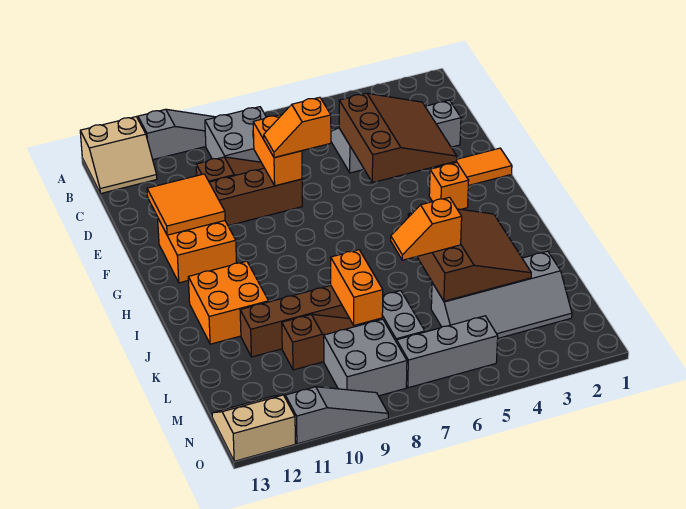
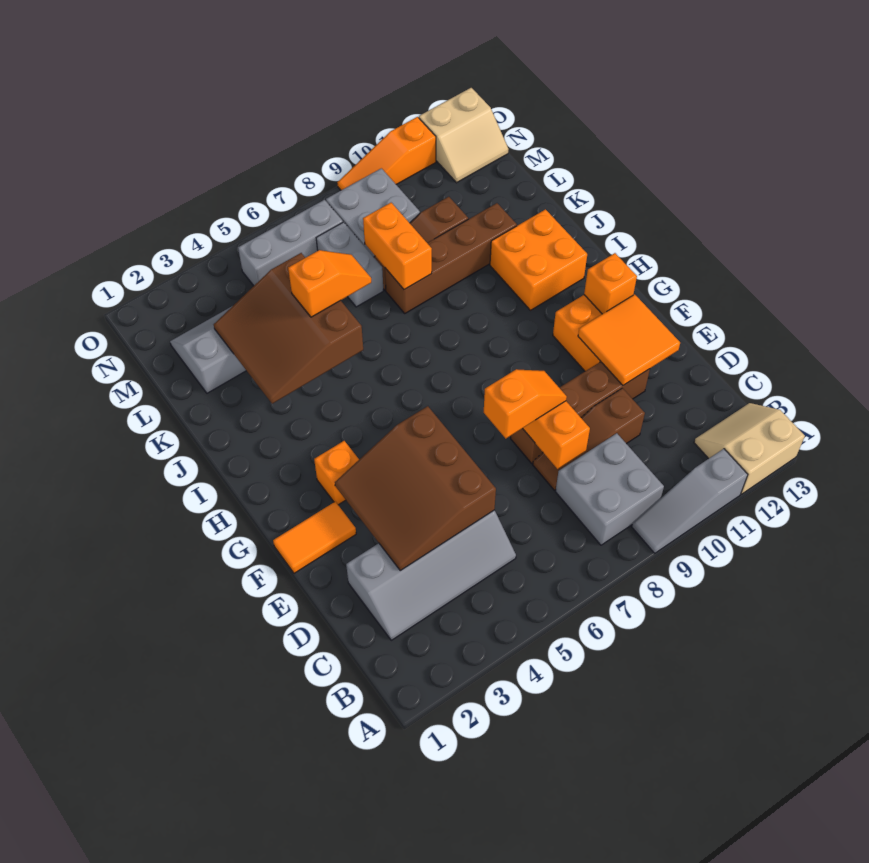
none -> orange 1x1 brick [584,253,637,314]
grey 1x3 slope [285,387,388,444] -> orange 1x3 slope [337,117,436,190]

